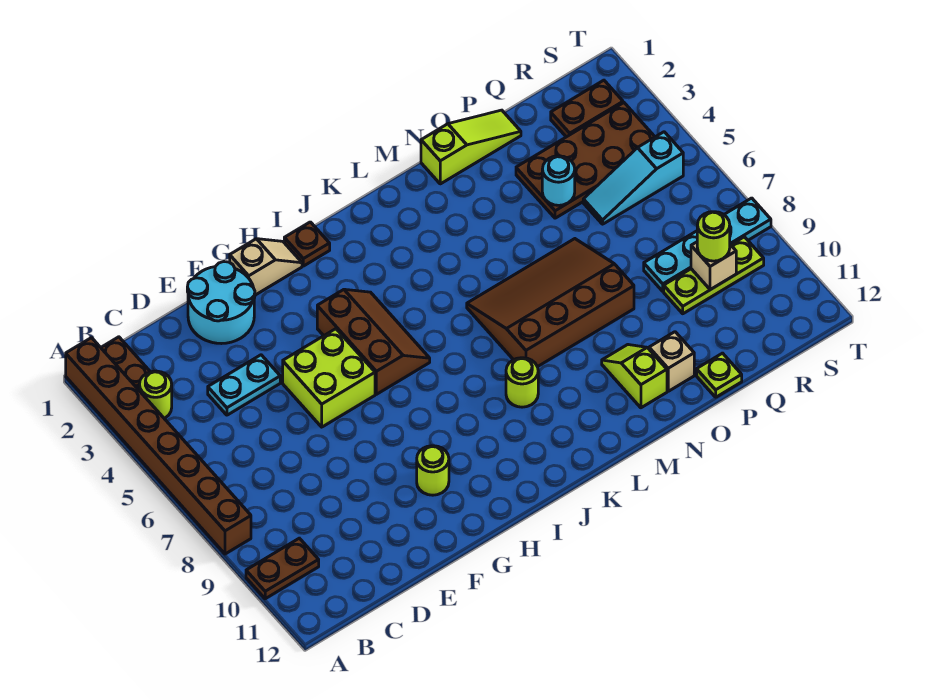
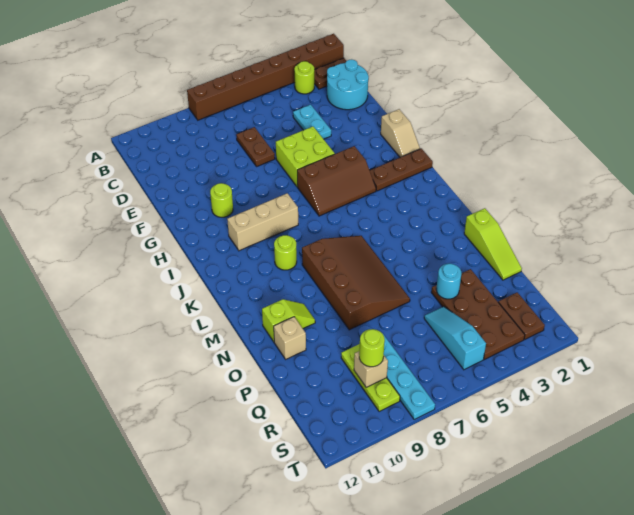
brown 1x2 plate [246,538,319,599] -> brown 1x2 plate moved to [236,127,275,166]
cyan 2x2 round brick [187,262,255,344] -> cyan 2x2 round brick moved to [327,60,369,110]
brown 1x1 plate [284,222,330,266] -> brown 1x3 plate [370,148,433,191]
none -> tan 1x3 brick [227,193,298,251]
lime 1x1 plate [697,353,742,397] -> none

